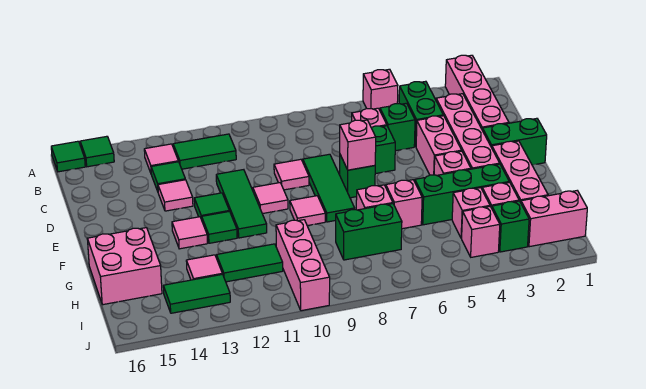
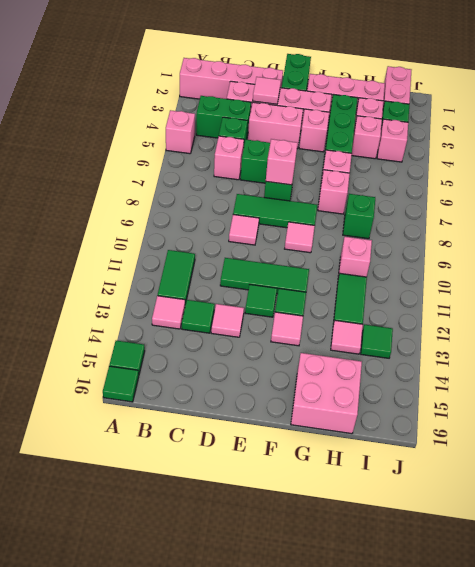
pink 1x1 tile [253,183,288,214] -> pink 1x1 tile moved to [253,77,281,104]
green 1x2 brick [336,204,402,260] -> green 1x1 brick [343,194,375,239]
pink 1x3 brick [276,220,330,311] -> pink 1x1 brick [338,237,372,277]
green 1x2 tile [163,274,230,313] -> green 1x1 tile [361,325,393,358]

